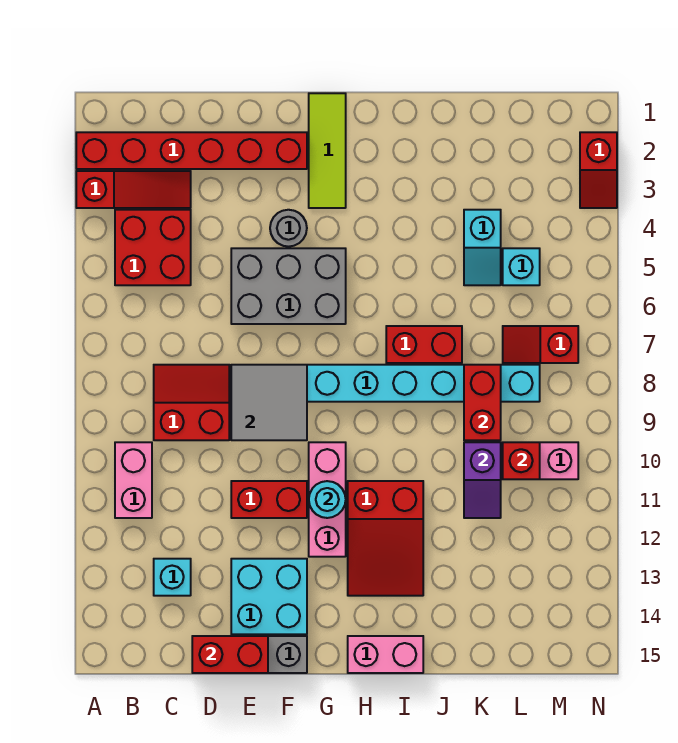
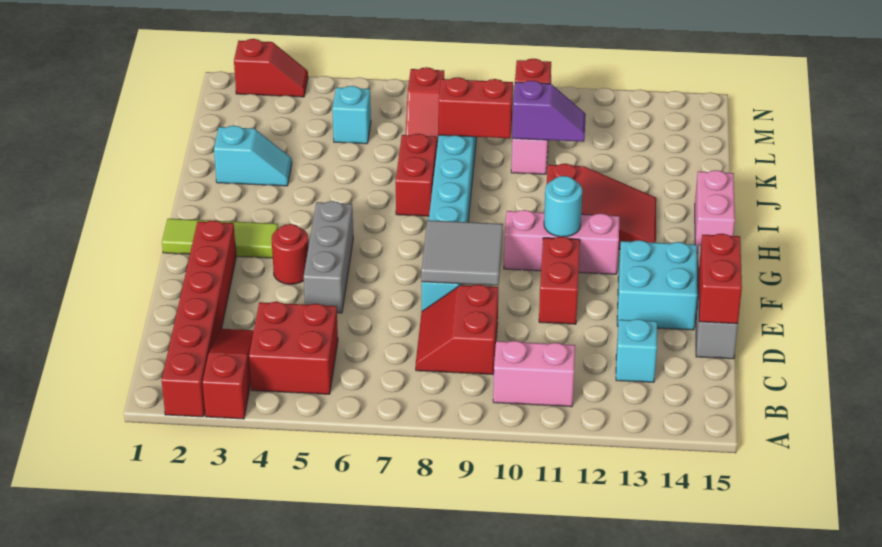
grey 2x3 brick [231,248,346,324] -> grey 1x3 brick [304,201,353,313]
grey 1x1 round brick [270,210,307,247] -> red 1x1 round brick [272,224,309,284]
cyan 1x2 slope [464,210,501,285] -> cyan 1x2 slope moved to [214,126,292,186]

